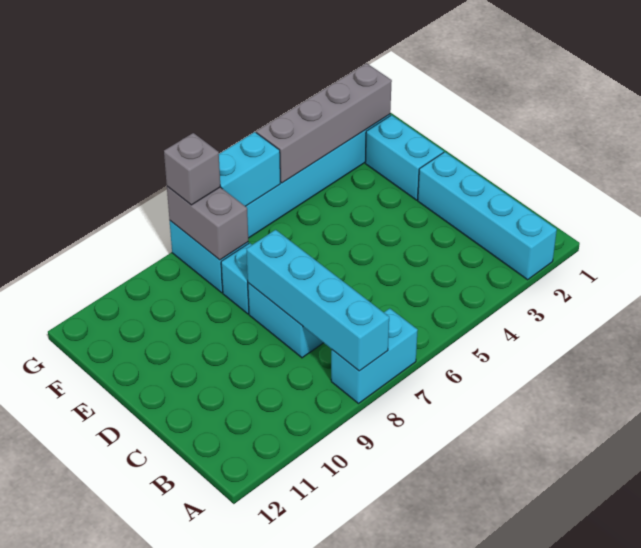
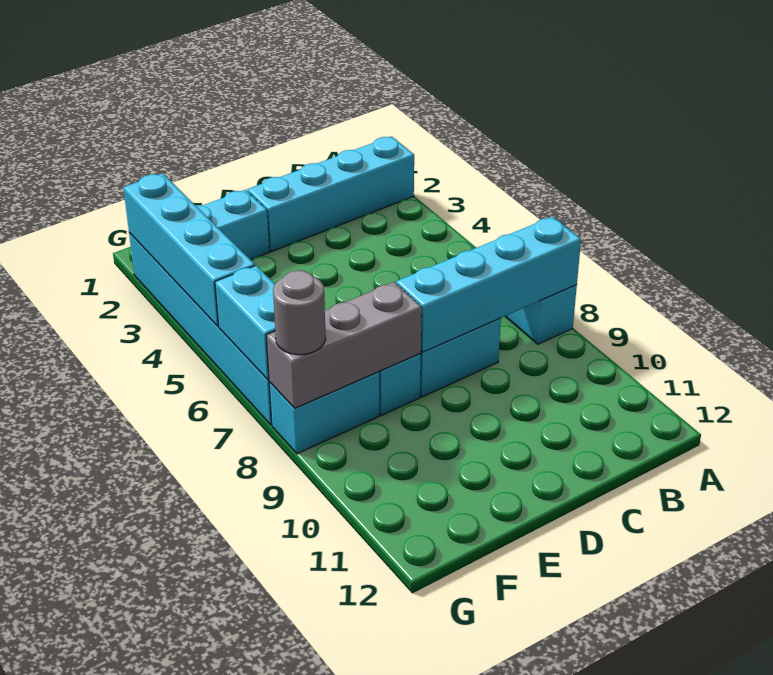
grey 1x2 brick [167,186,248,260] -> grey 1x3 brick [266,282,422,408]
grey 1x4 brick [256,63,392,183] -> cyan 1x4 brick [123,173,255,326]
grey 1x1 brick [164,133,220,205] -> grey 1x1 round brick [273,270,326,355]

